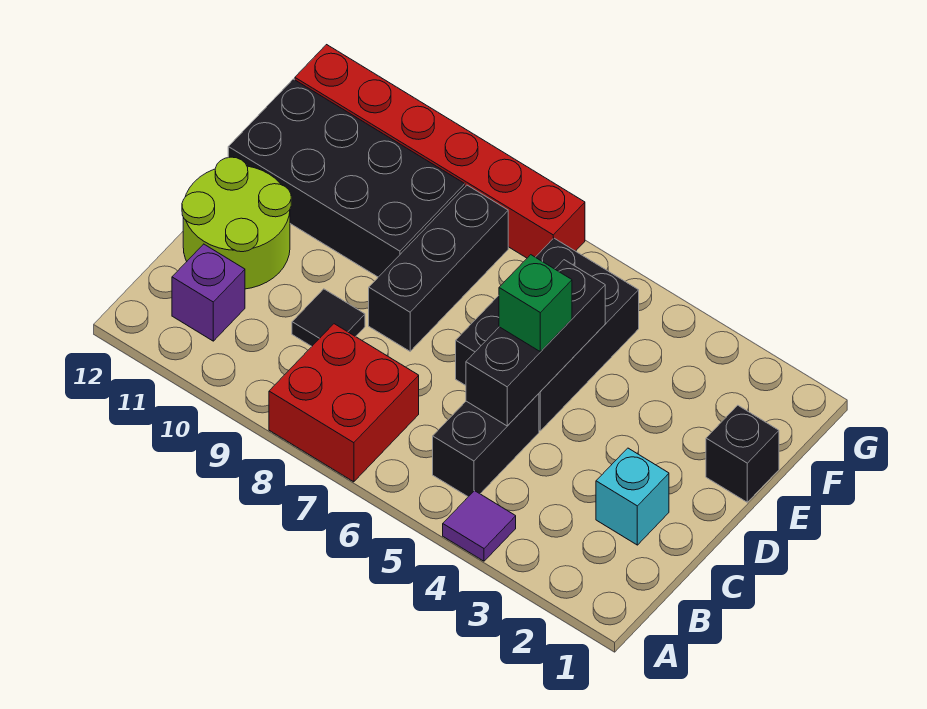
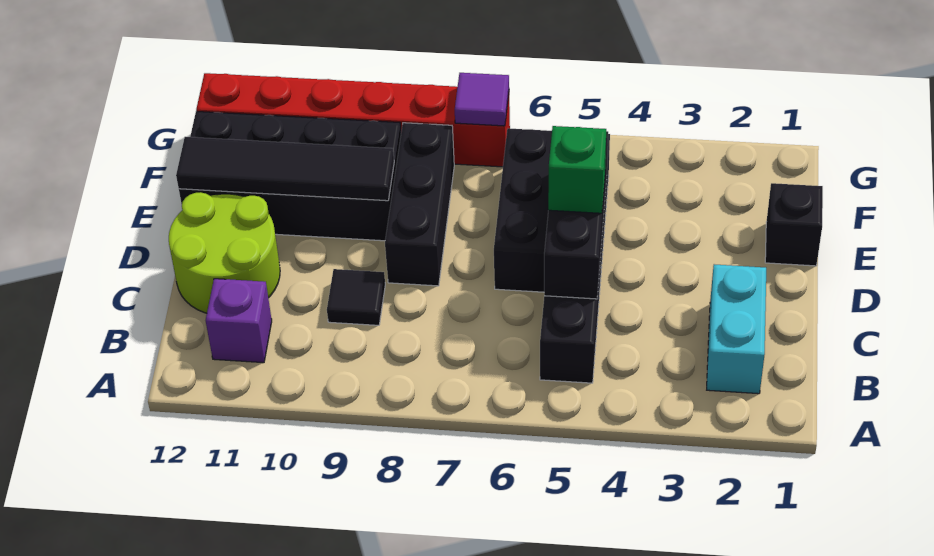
purple 1x1 tile [443,491,516,561] -> purple 1x1 tile moved to [455,73,509,126]
red 2x2 brick [269,324,419,482] -> none
cyan 1x1 brick [596,448,669,545] -> cyan 1x2 brick [707,264,766,394]
none -> black 1x4 tile [176,137,394,201]

